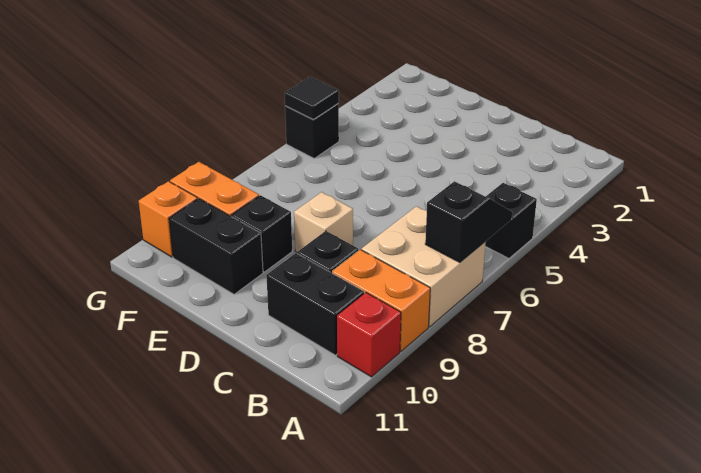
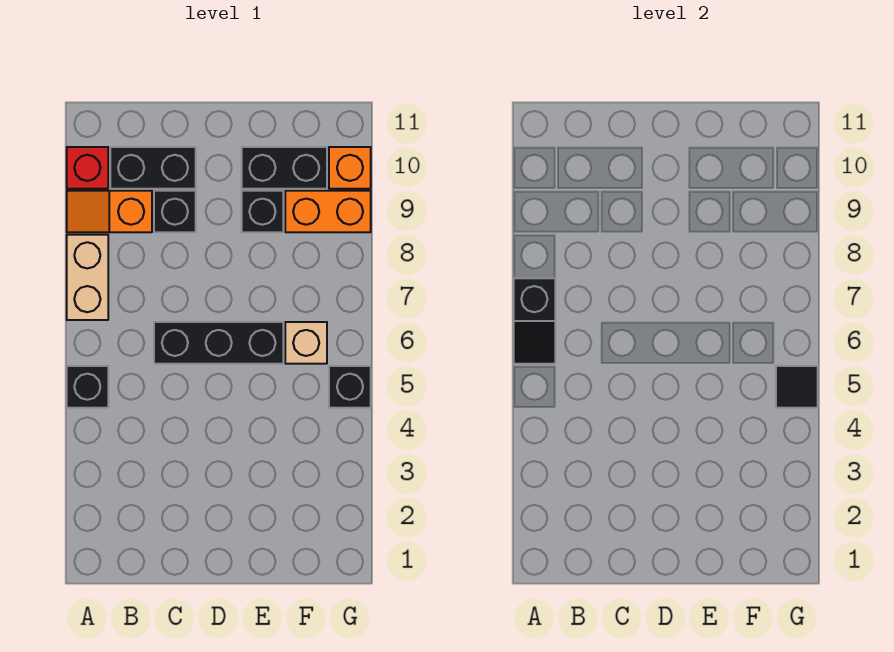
tan 2x2 brick [362,206,486,327] -> tan 1x2 brick [67,235,108,320]
orange 1x2 brick [332,250,430,351] -> orange 1x2 slope [67,191,152,232]
none -> black 1x3 brick [154,322,283,364]
tan 1x1 brick [294,192,353,252] -> tan 1x1 brick moved to [285,322,327,364]

